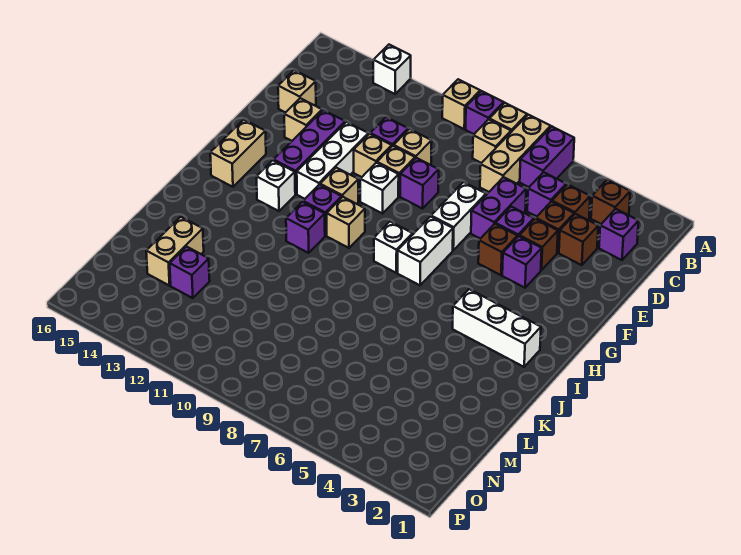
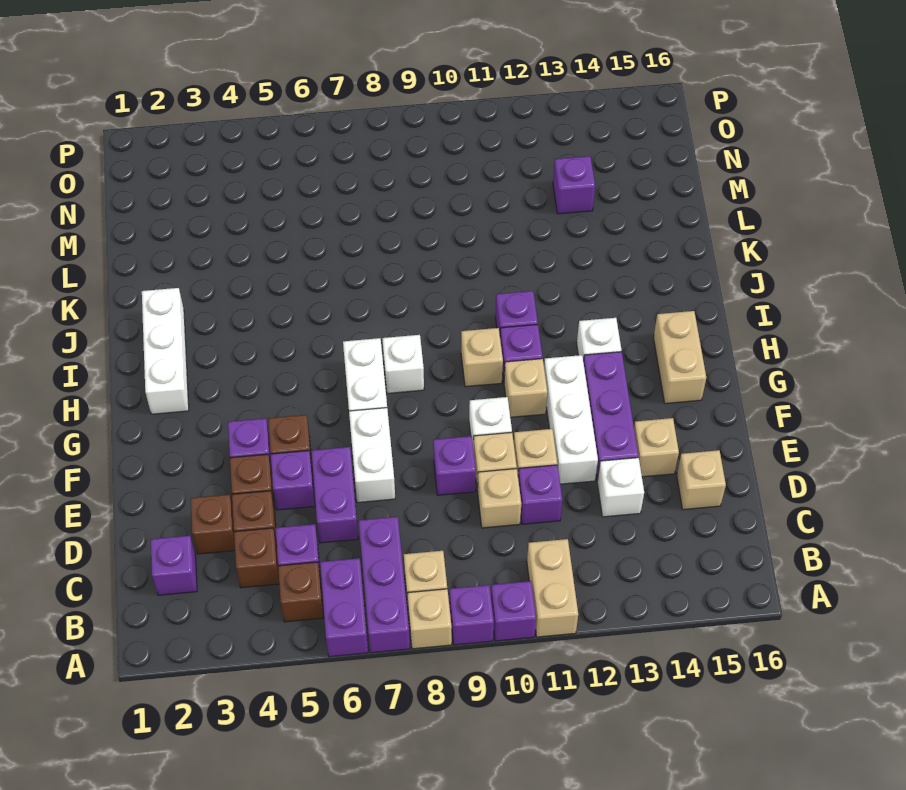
tan 1x3 brick [480,115,551,192] -> purple 1x3 brick [359,517,410,653]
tan 1x1 brick [442,79,480,129] -> purple 1x1 brick [491,581,536,641]
white 1x1 brick [373,45,411,94] -> white 1x1 brick moved to [597,458,644,517]
brown 1x1 brick [591,179,630,224] -> brown 1x1 brick moved to [278,562,323,622]
white 1x3 brick [453,289,541,367] -> white 1x3 brick turned to [142,288,189,414]
tan 1x2 brick [146,217,204,286] -> tan 1x2 brick moved to [527,539,578,637]

